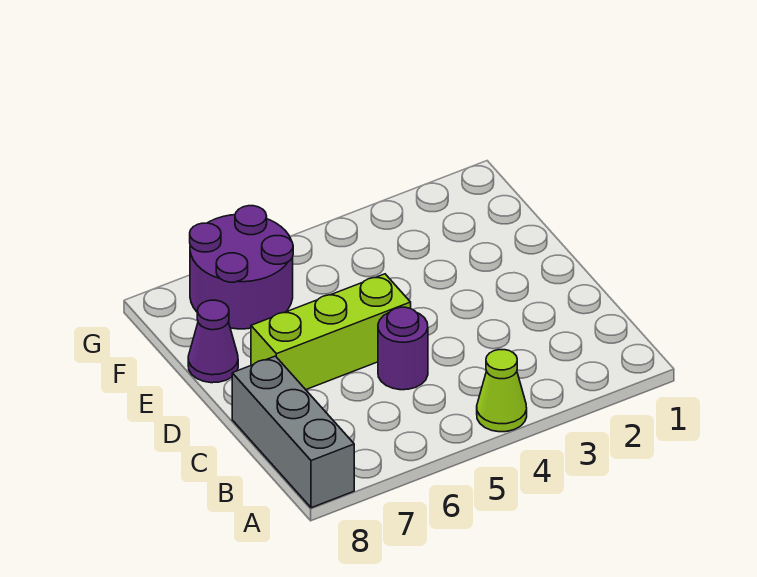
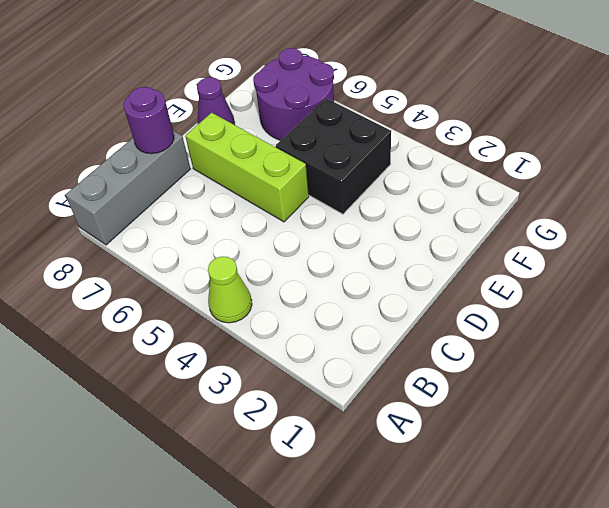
purple 1x1 round brick [378,307,428,390] -> purple 1x1 round brick moved to [124,87,174,154]
none -> black 2x2 brick [276,98,391,214]

